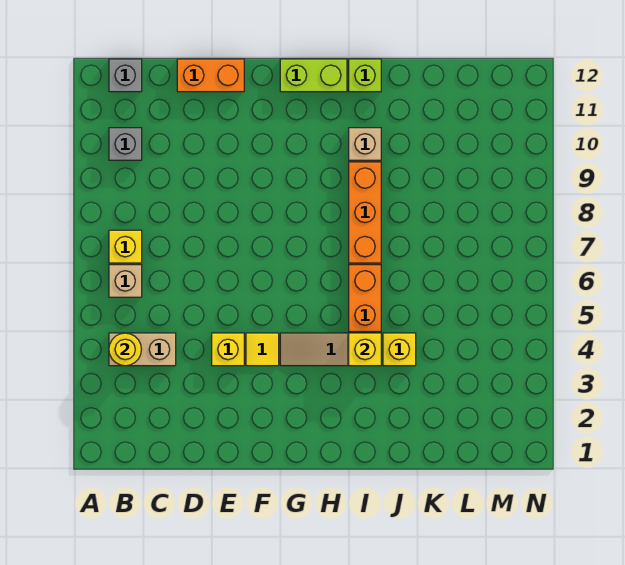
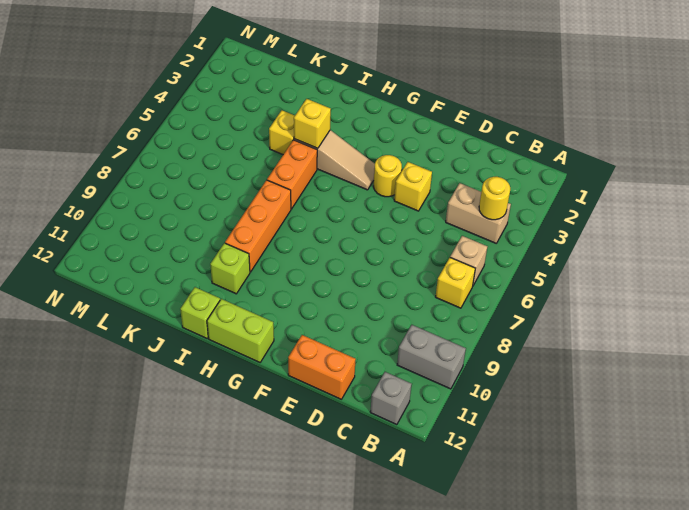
grey 1x1 brick [109,128,142,160] -> grey 1x2 brick [397,325,466,389]
yellow 1x1 tile [246,333,279,366] -> yellow 1x1 round brick [374,155,402,197]
tan 1x1 brick [349,128,381,160] -> lime 1x1 brick [210,243,250,294]

